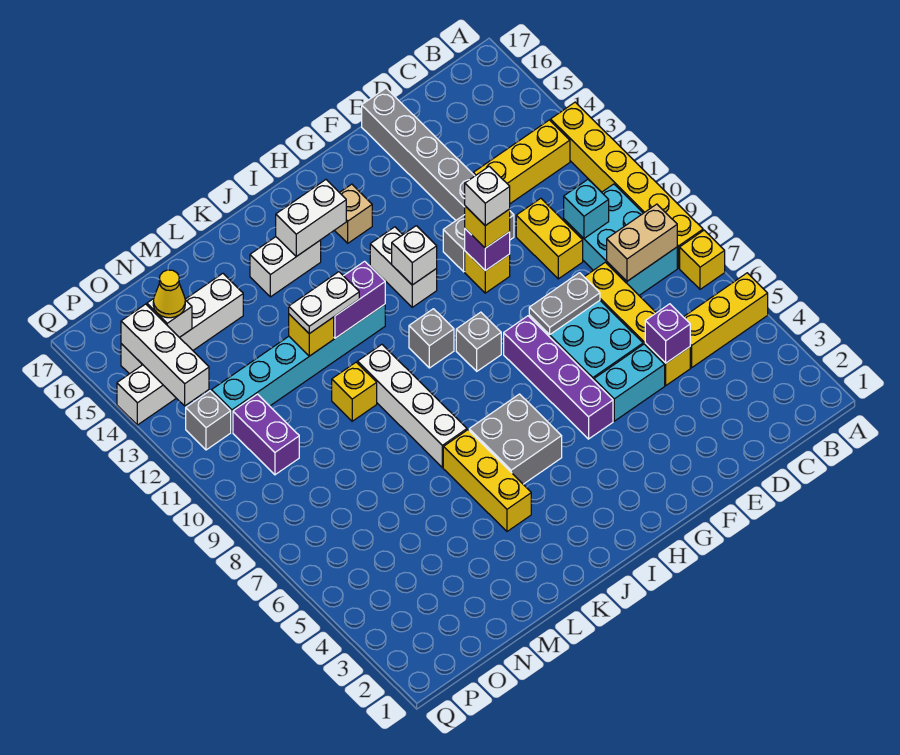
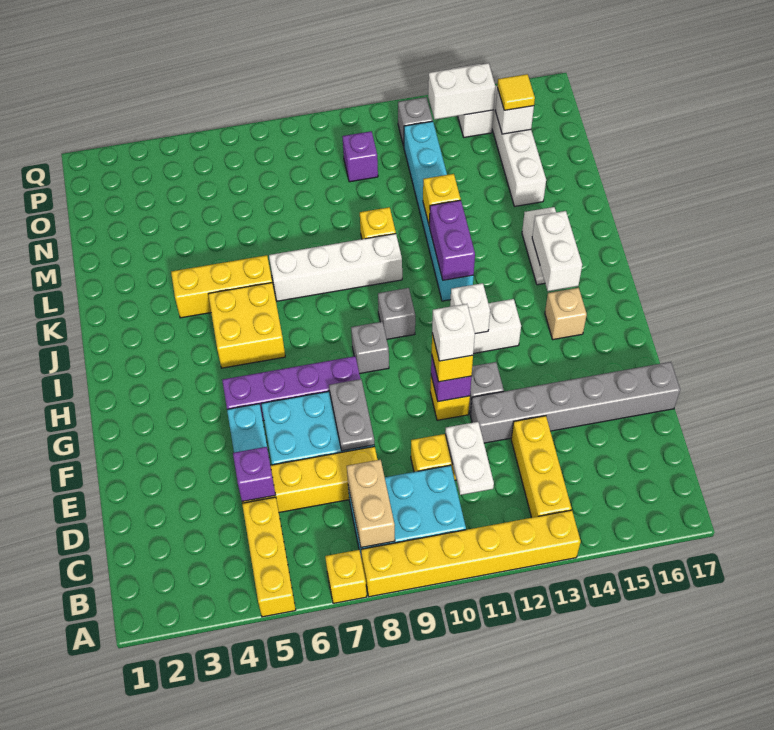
cyan 1x1 brick [564,180,609,238] -> none
grey 2x2 brick [469,394,562,484] -> yellow 2x2 brick [208,283,285,368]
white 1x2 plate [289,272,359,334] -> white 1x2 plate moved to [445,422,494,495]
purple 1x2 brick [233,394,299,475] -> purple 1x1 brick [342,131,378,182]
yellow 1x1 cone [153,270,185,318] -> yellow 1x1 tile [497,74,535,110]
white 1x3 brick [121,304,209,406] -> white 1x2 brick [428,63,495,120]

